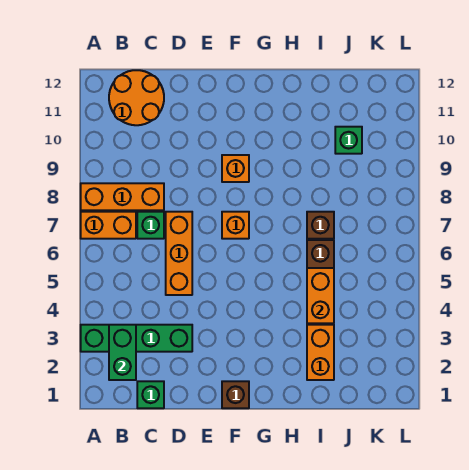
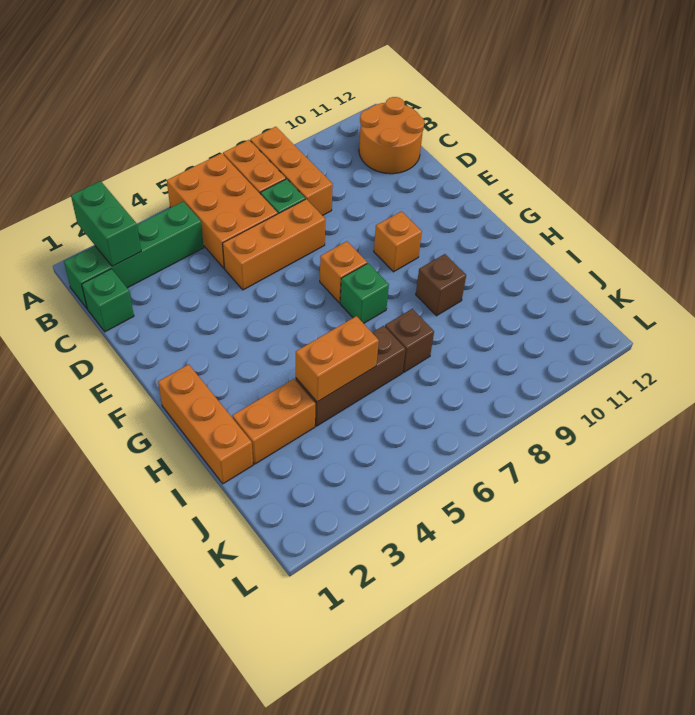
green 1x4 brick [81,325,192,352] -> green 1x4 brick turned to [64,201,204,308]
none -> orange 2x3 brick [167,153,278,268]
green 1x2 brick [109,325,136,380] -> green 1x2 brick turned to [71,181,141,266]
brown 1x1 brick [222,381,249,408] -> brown 1x1 brick moved to [416,254,466,316]
none -> orange 1x3 brick [158,364,253,484]
green 1x1 brick [335,127,362,154] -> green 1x1 brick moved to [340,263,389,323]

